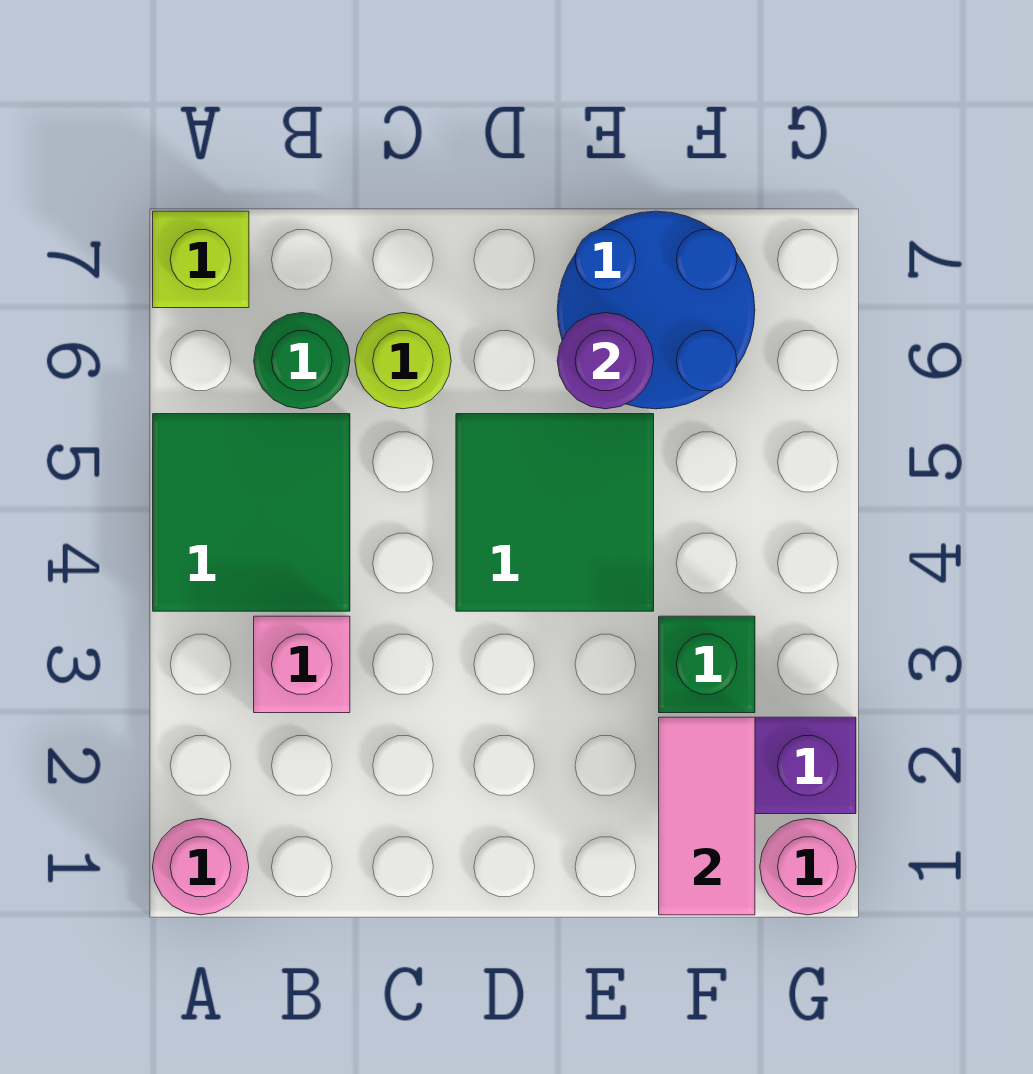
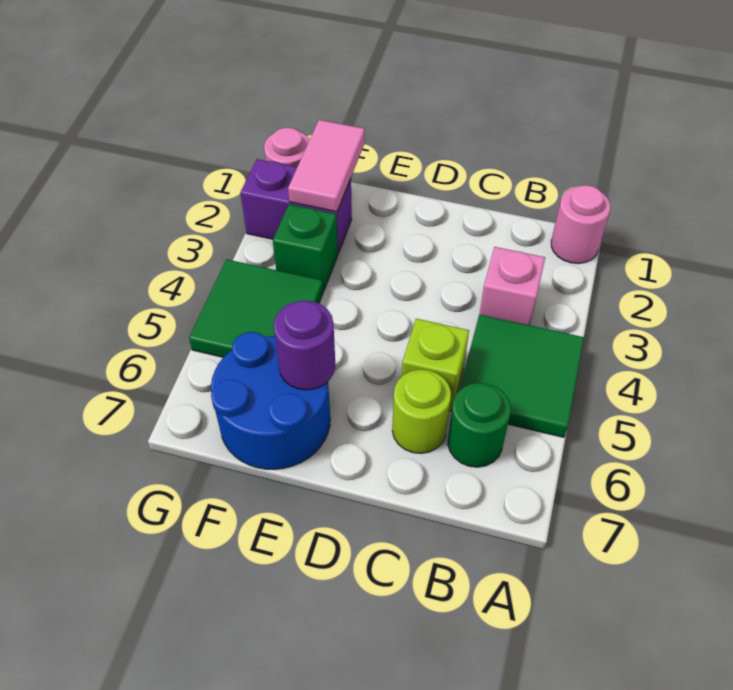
lime 1x1 brick [153,211,249,308] -> lime 1x1 brick moved to [402,319,469,411]
green 2x2 tile [456,414,654,611] -> green 2x2 tile moved to [189,259,323,357]

